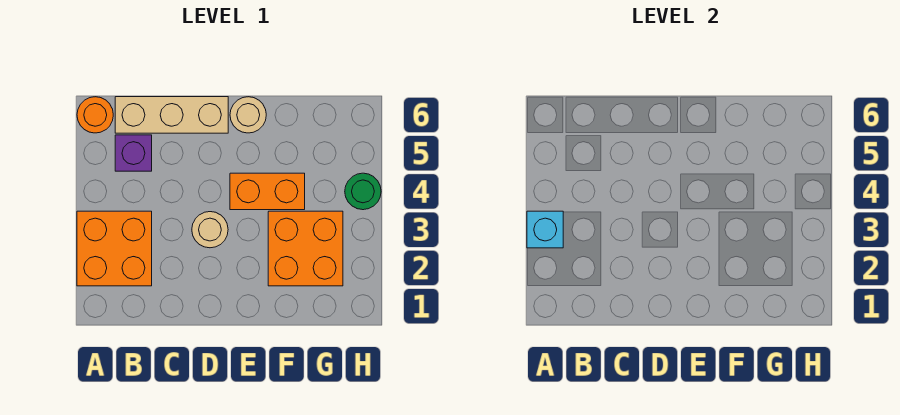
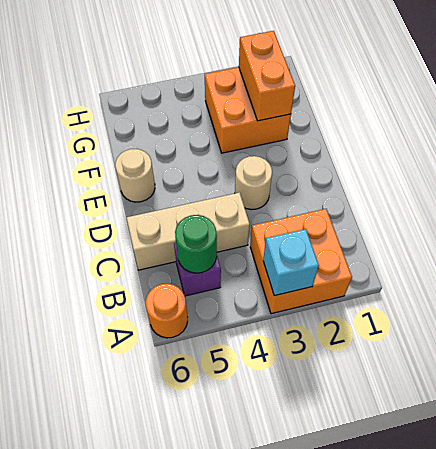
tan 1x3 brick [115,97,228,133] -> tan 1x3 brick turned to [126,192,250,270]
orange 1x2 brick [230,173,305,210] -> orange 1x2 brick moved to [239,31,295,121]
green 1x1 round brick [345,173,381,210] -> green 1x1 round brick moved to [175,215,217,273]

